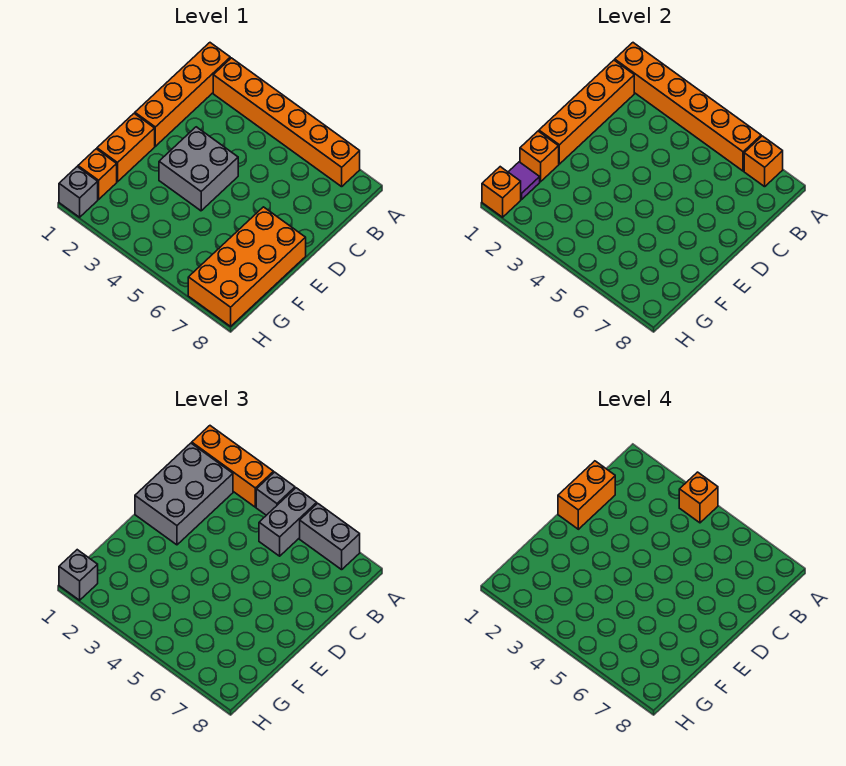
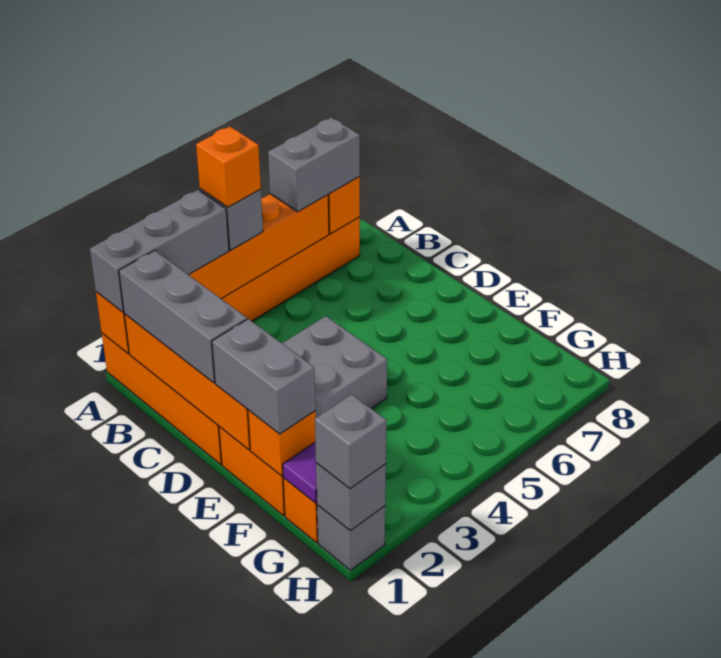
orange 1x3 brick [192,426,274,507] -> grey 1x3 brick [90,190,229,312]
grey 1x2 brick [259,488,317,556] -> grey 1x2 brick moved to [212,319,315,434]
grey 2x3 brick [135,443,233,545] -> grey 1x3 brick [119,250,247,383]
orange 1x2 brick [558,461,615,529] -> none
orange 2x4 brick [188,207,306,326] -> none
orange 1x1 brick [482,167,521,217] -> grey 1x1 brick [316,463,386,531]

